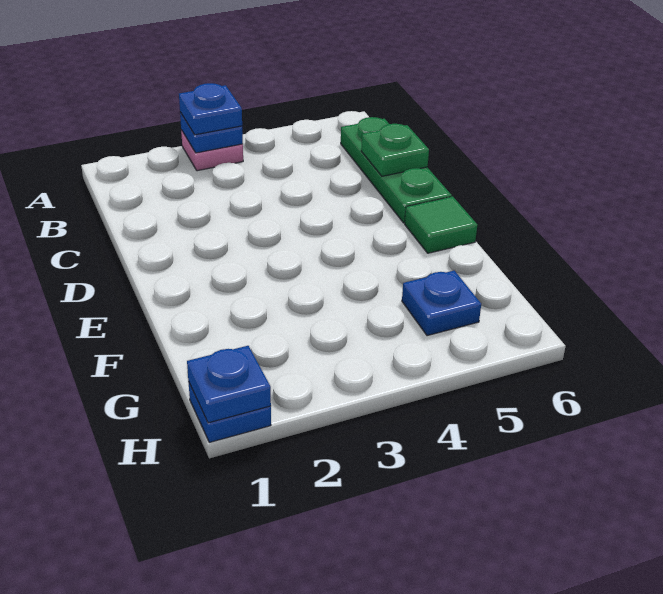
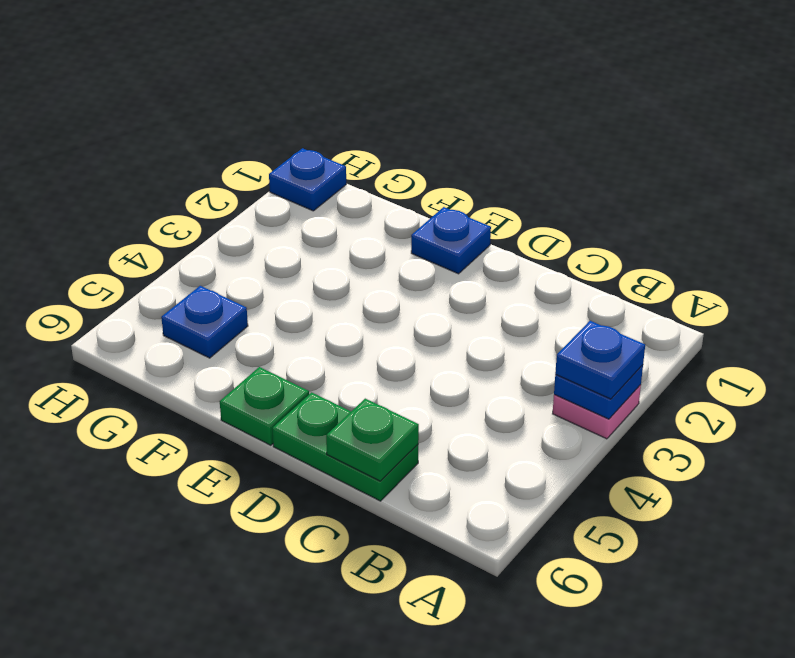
green 1x3 plate [341,117,452,223] -> green 1x2 plate [272,392,418,501]
green 1x1 tile [405,196,477,253] -> green 1x1 plate [220,367,309,445]
blue 1x1 plate [187,346,271,423] -> blue 1x1 plate moved to [411,207,491,274]

